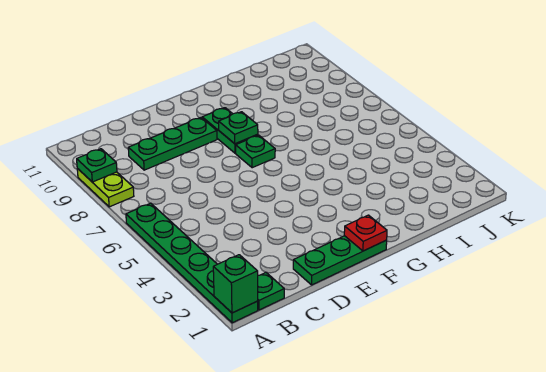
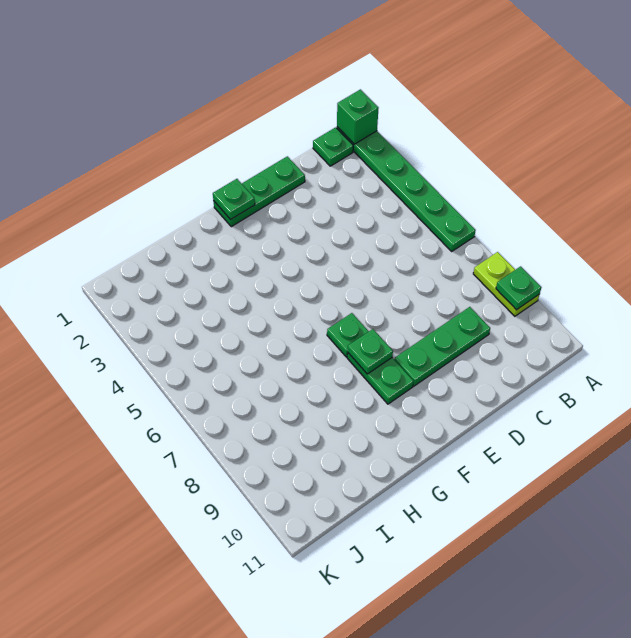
red 1x1 plate [344,215,387,251] -> green 1x1 plate [213,179,255,220]

